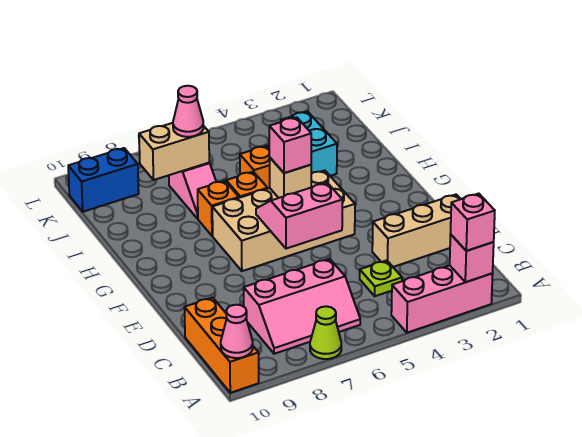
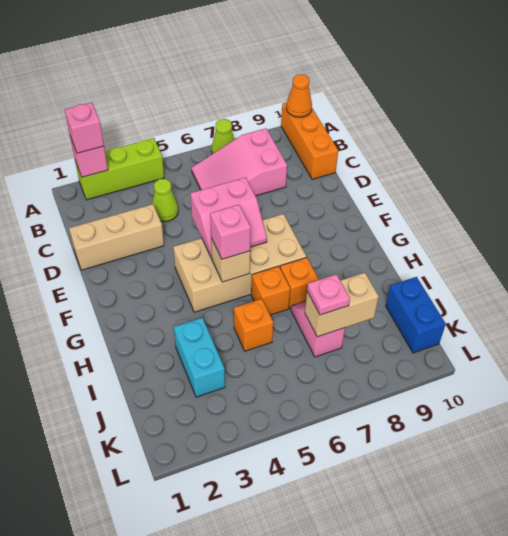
pink 1x3 brick [391,265,493,333] -> lime 1x3 brick [75,138,164,200]
pink 1x1 cone [221,305,253,358] -> orange 1x1 cone [286,74,312,117]
pink 2x3 slope [244,259,360,354] -> pink 2x3 slope turned to [192,128,287,196]
lime 1x1 plate [360,260,402,296] -> lime 1x1 cone [152,179,178,222]
pink 1x1 cone [173,86,203,137] -> pink 1x1 plate [307,274,350,315]
blue 1x2 brick [68,148,139,212] -> blue 1x2 brick turned to [386,277,446,353]

